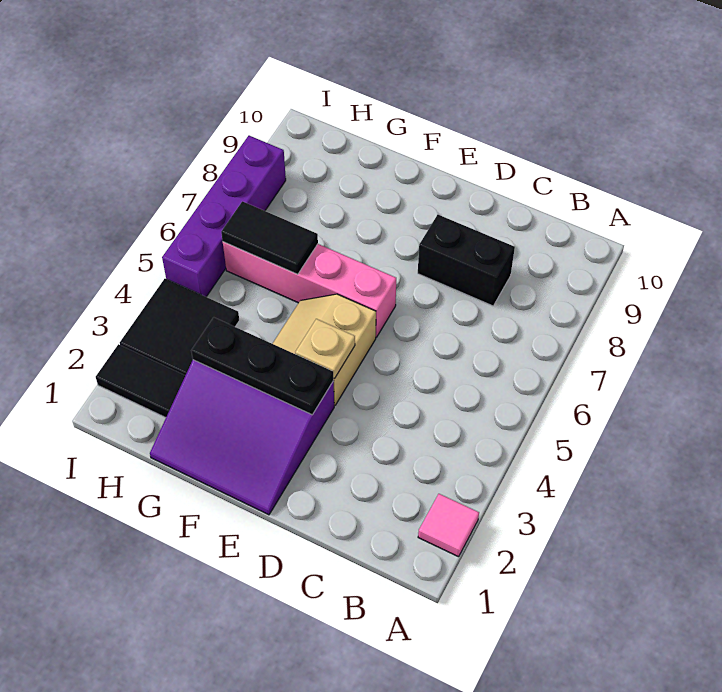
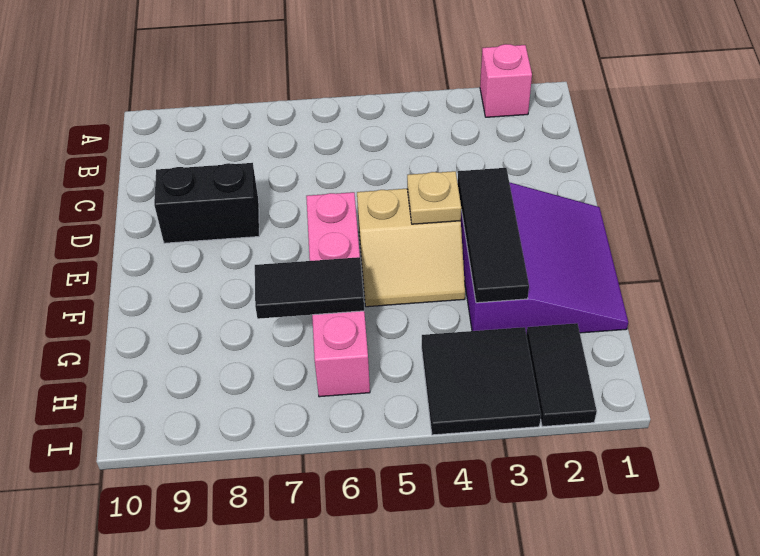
pink 1x1 tile [418,494,479,557] -> pink 1x1 brick [480,44,532,117]
black 1x2 brick [418,215,515,306] -> black 1x2 brick turned to [154,163,259,243]
black 1x3 plate [191,317,334,415] -> black 1x3 tile [458,168,529,303]
black 1x2 tile [221,201,318,274] -> black 1x2 tile turned to [255,257,364,319]
purple 1x4 brick [162,136,286,297] -> none

